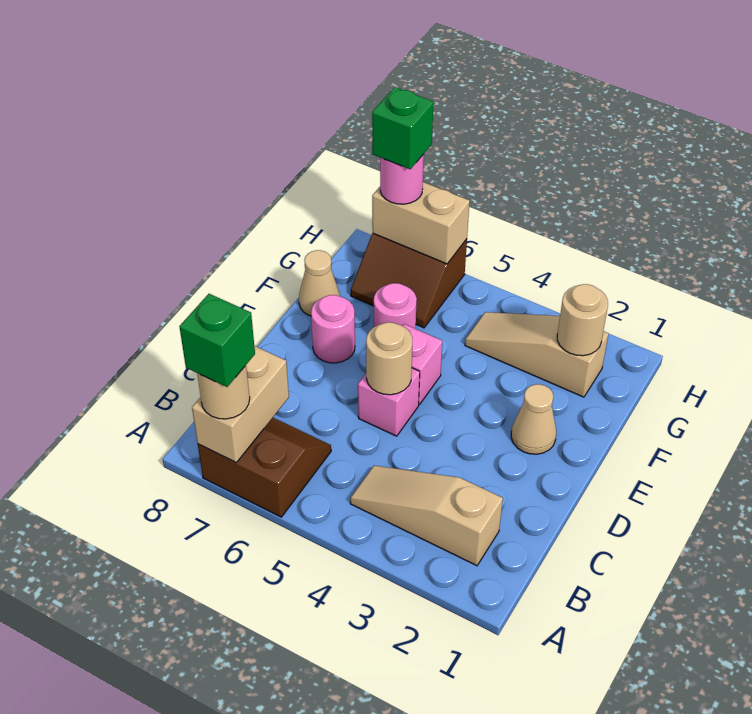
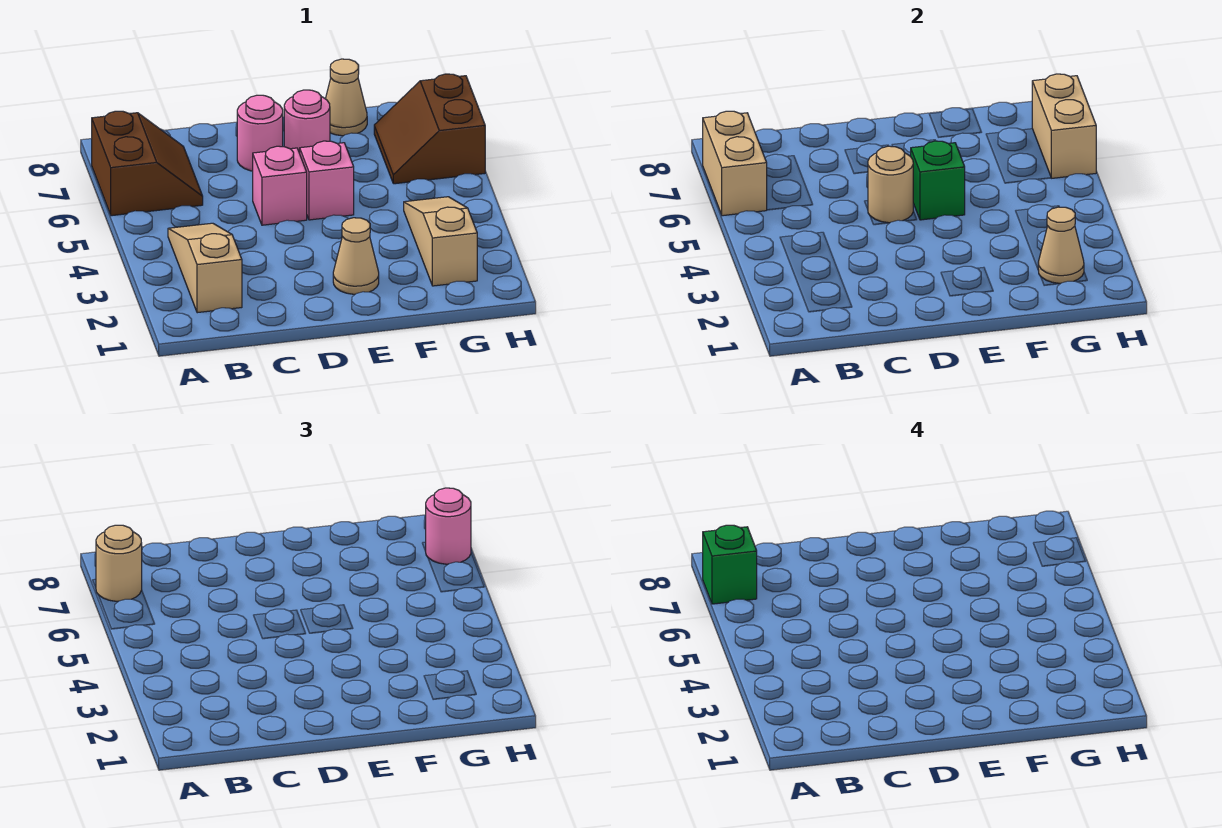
tan 1x2 brick [192,346,289,462] -> tan 1x2 brick turned to [703,111,767,216]
pink 1x1 round brick [374,283,417,329] -> pink 1x1 round brick moved to [237,95,283,171]
tan 1x1 round brick [557,284,608,356] -> tan 1x1 cone [1038,207,1084,283]
green 1x1 brick [372,87,434,169] -> green 1x1 brick moved to [911,141,965,220]

